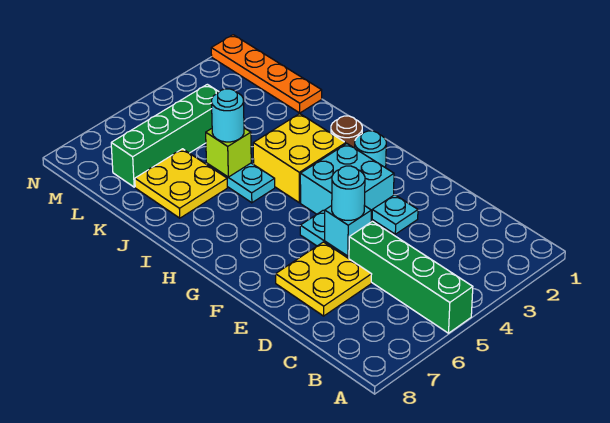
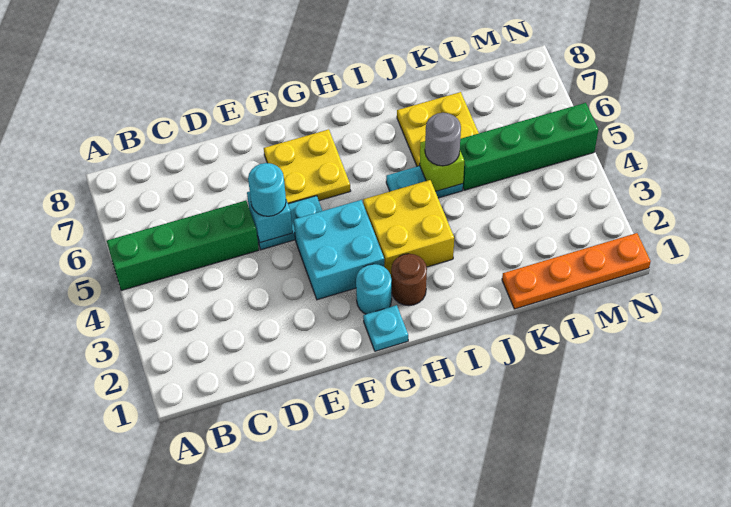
yellow 2x2 plate [276,242,372,316] -> yellow 2x2 plate moved to [264,129,351,204]
cyan 1x1 plate [372,195,418,234] -> cyan 1x1 plate moved to [363,305,408,351]
cyan 1x1 round brick [212,89,244,142] -> grey 1x1 round brick [425,113,461,166]
green 1x4 brick [111,84,219,187] -> green 1x4 brick turned to [460,103,598,190]

